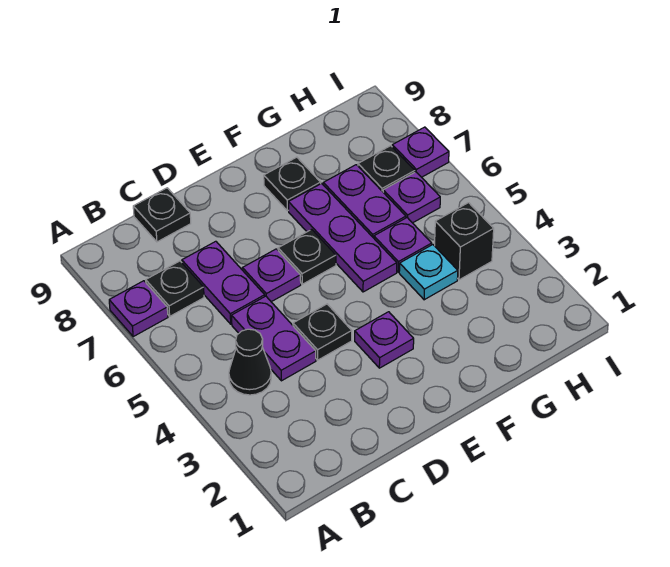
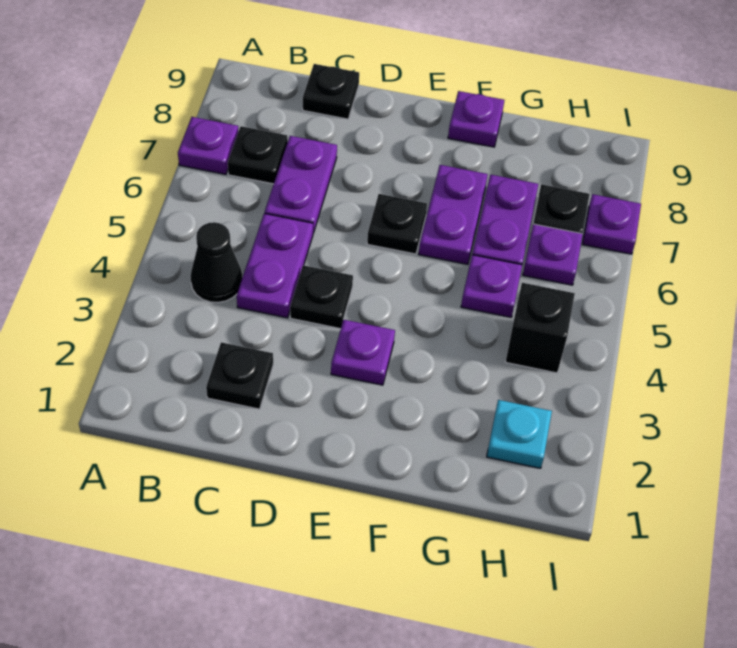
purple 1x1 plate [243,249,301,302] -> purple 1x1 plate moved to [448,91,504,147]
purple 1x3 plate [288,183,397,292] -> purple 1x2 plate [419,165,488,264]
black 1x1 plate [264,157,321,211] -> black 1x1 plate moved to [206,342,273,409]
cyan 1x1 plate [399,245,458,300] -> cyan 1x1 plate moved to [487,400,552,468]

